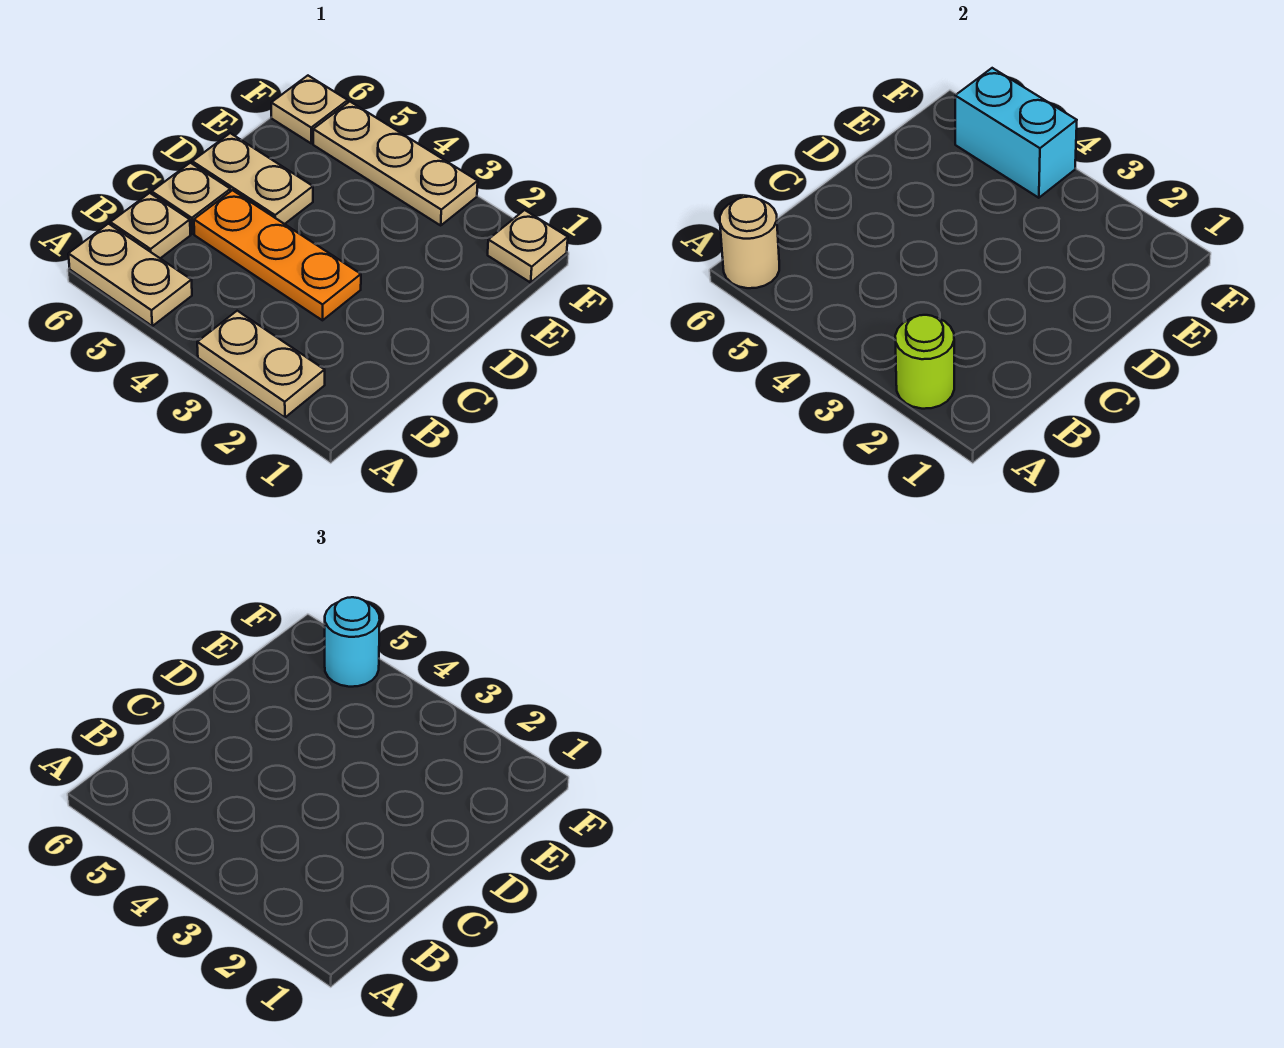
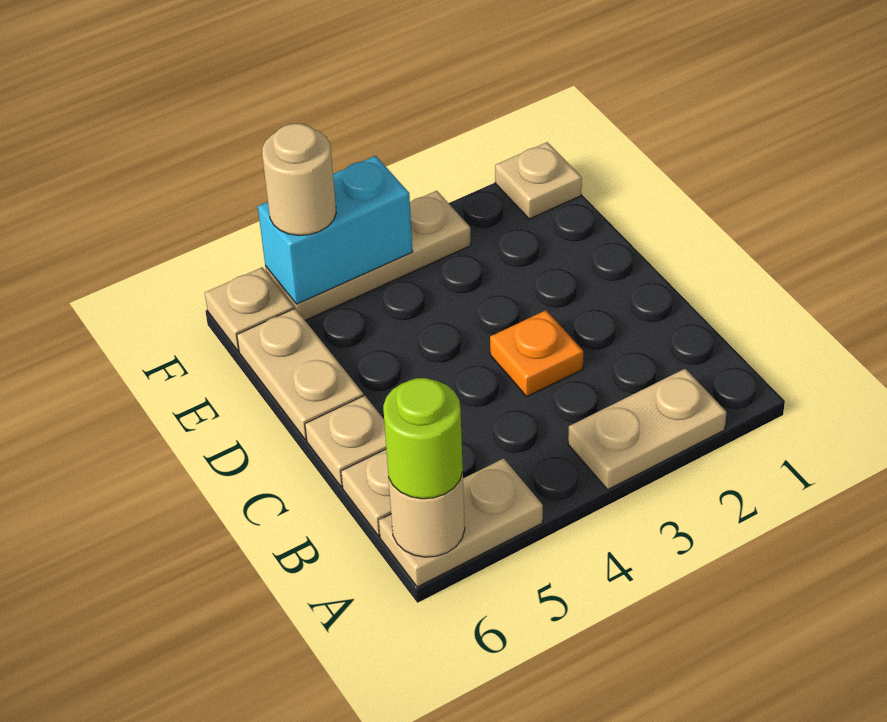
lime 1x1 round brick [895,315,954,409] -> lime 1x1 round brick moved to [383,378,463,499]
orange 1x3 plate [194,190,361,320] -> orange 1x1 plate [490,310,583,396]
tan 1x2 plate [192,133,313,224] -> tan 1x2 plate turned to [237,309,363,440]
cyan 1x1 round brick [325,597,380,687] -> tan 1x1 round brick [262,124,336,235]

